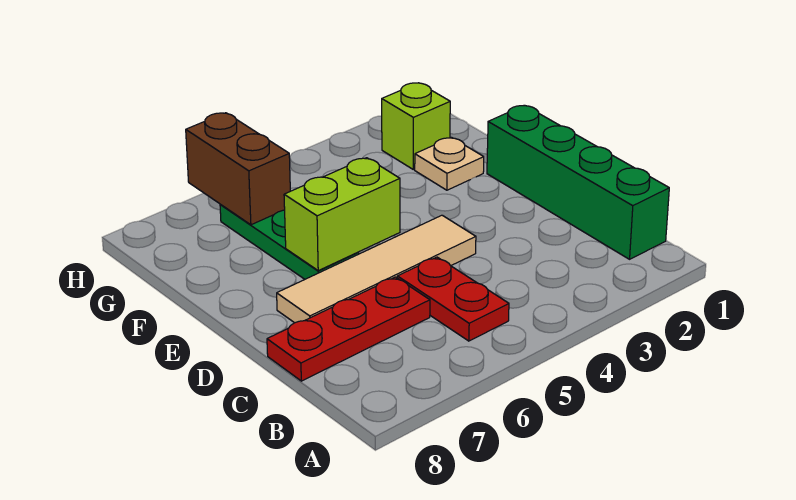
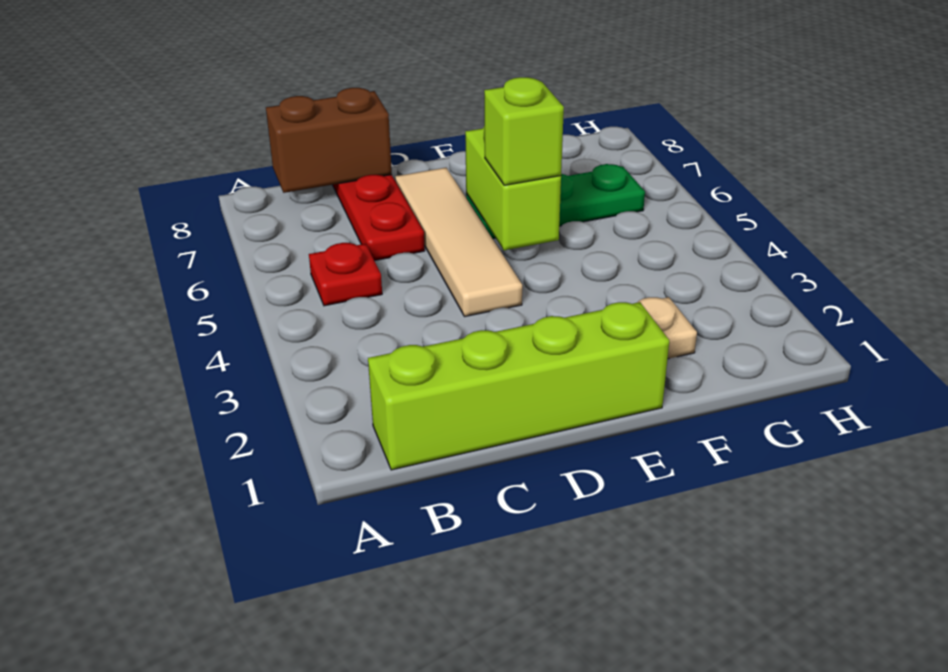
green 1x4 brick [487,105,669,259] -> lime 1x4 brick [368,302,669,470]
red 1x2 plate [397,257,509,341] -> red 1x1 plate [309,243,382,306]
lime 1x1 brick [382,83,450,169] -> lime 1x1 brick moved to [484,77,564,185]
brown 1x2 brick [186,113,290,225] -> brown 1x2 brick moved to [266,88,392,193]

